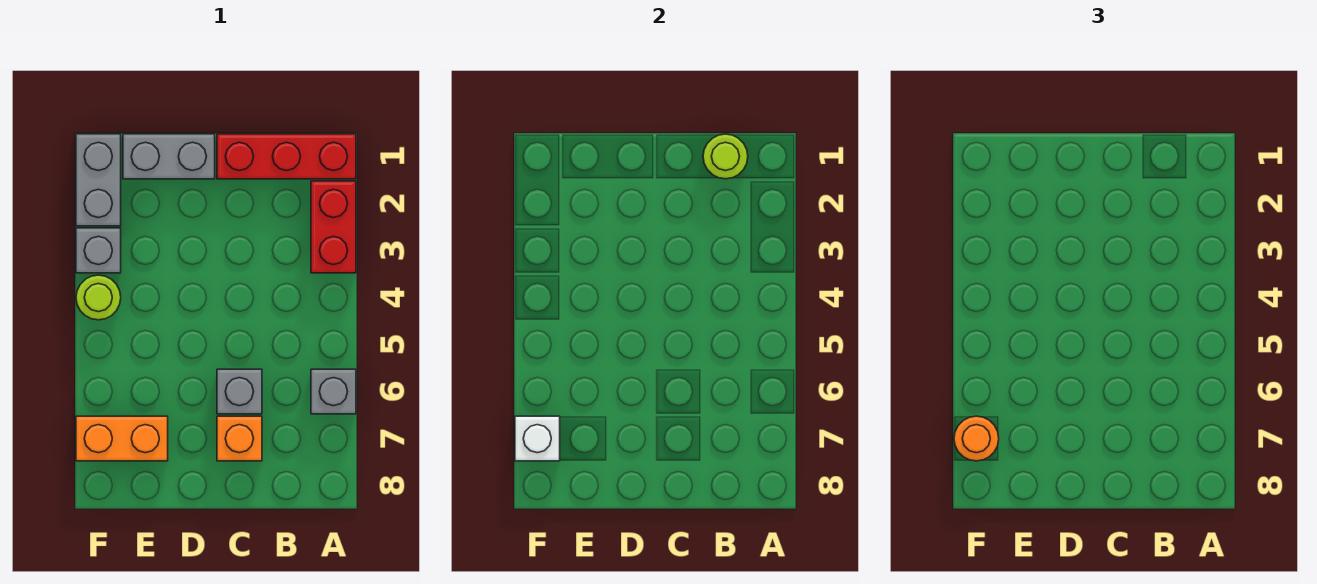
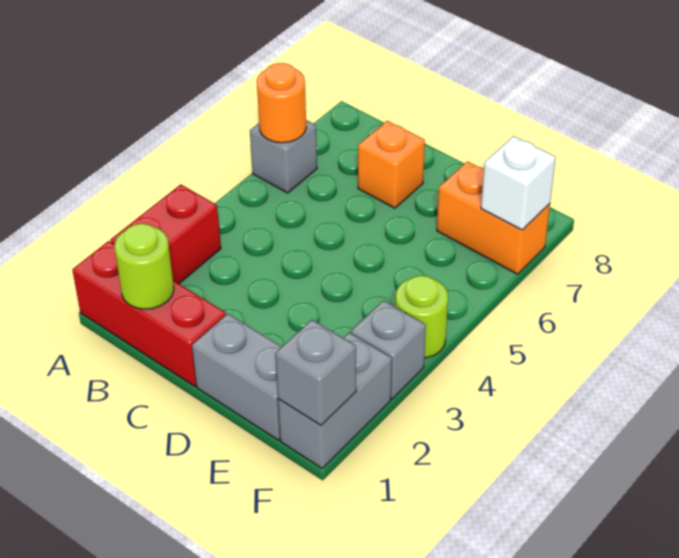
grey 1x1 brick [217,369,262,414] -> grey 1x1 brick moved to [275,320,356,425]
orange 1x1 round brick [954,416,999,461] -> orange 1x1 round brick moved to [257,63,306,143]

